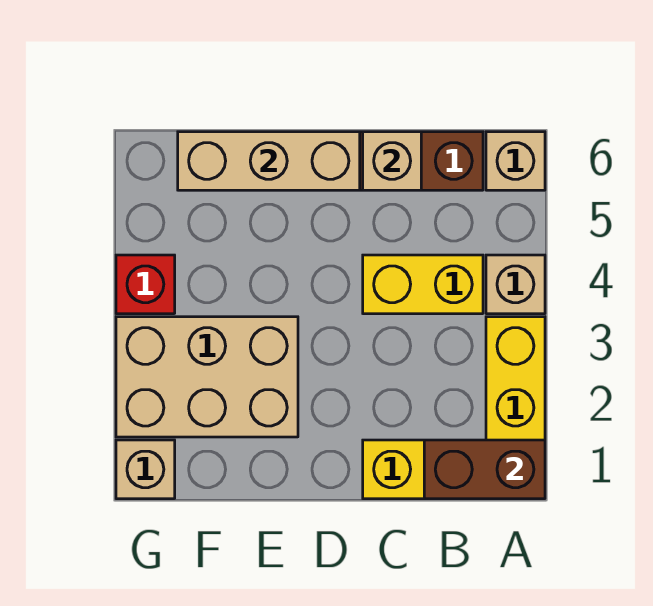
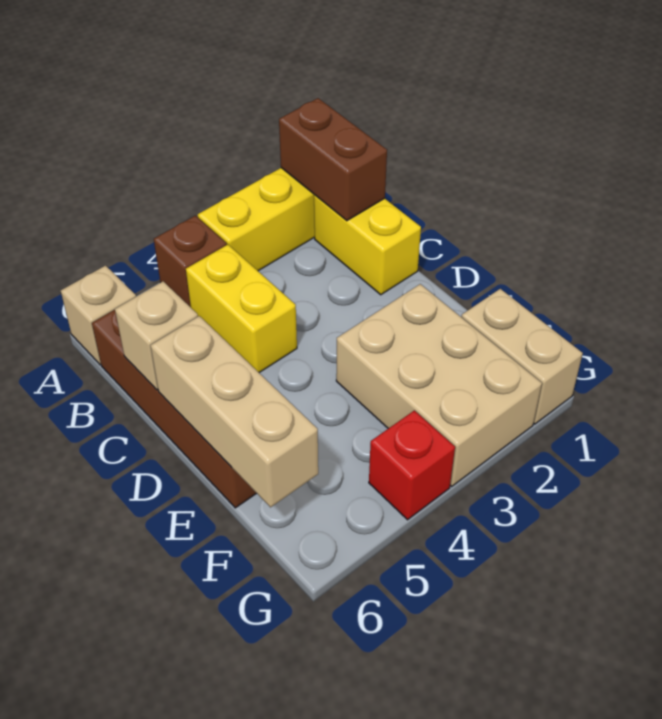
tan 1x1 brick [486,255,545,314] -> brown 1x1 brick [154,216,227,307]
tan 1x1 brick [116,440,175,499] -> tan 1x2 brick [461,289,583,424]

